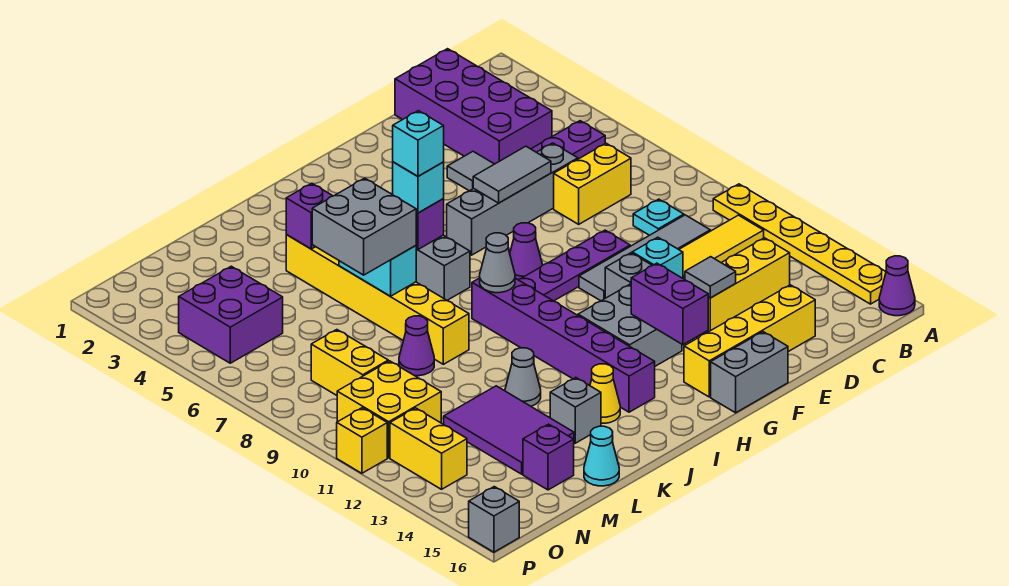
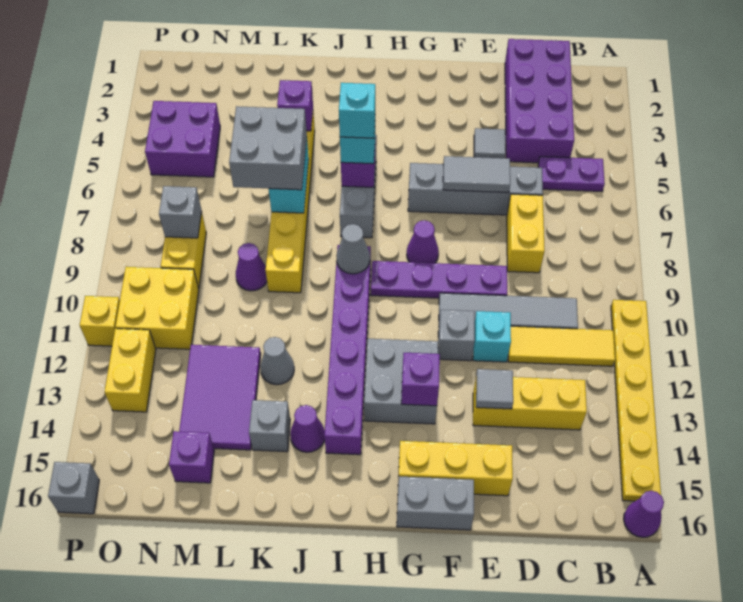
yellow 1x2 brick [554,143,631,224] -> yellow 1x2 brick turned to [507,194,545,273]
cyan 1x1 plate [633,199,684,235] -> none
yellow 1x4 brick [684,285,815,397] -> yellow 1x3 brick [398,441,513,496]
purple 1x2 brick [631,263,708,345] -> purple 1x1 brick [401,353,440,406]
yellow 1x1 cone [590,364,620,423] -> purple 1x1 cone [290,405,325,452]
cyan 1x1 cone [584,426,619,486] -> none
none -> grey 1x1 brick [159,186,202,238]

